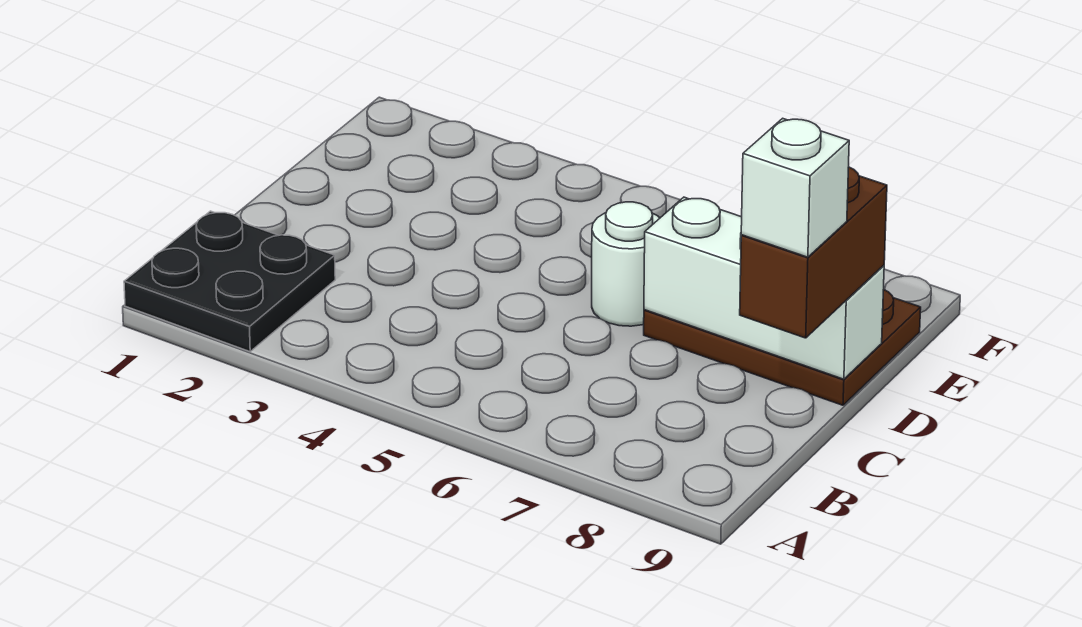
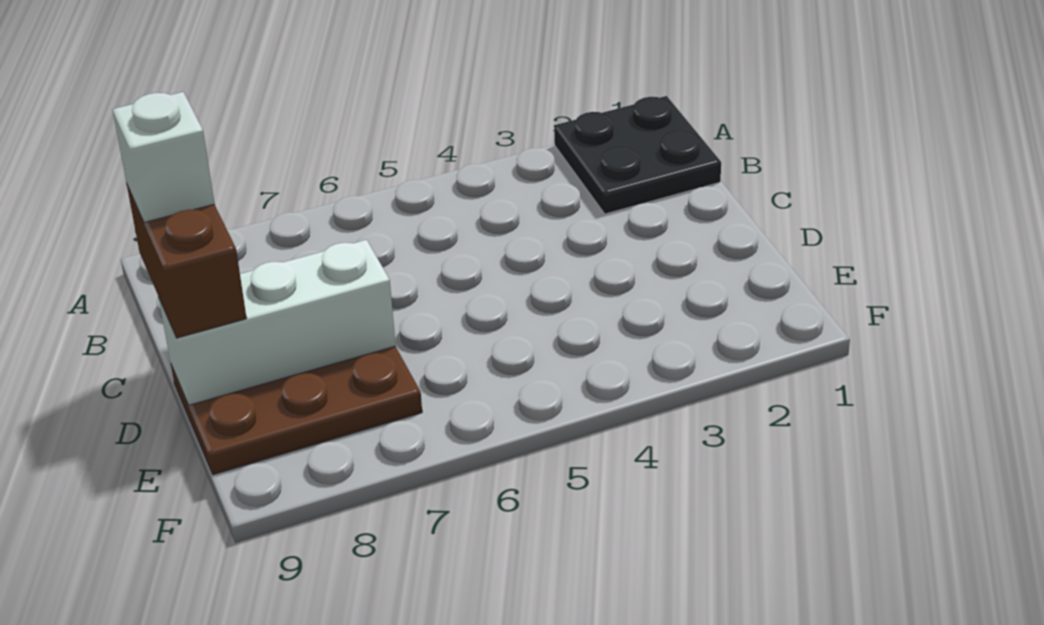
white 1x1 round brick [592,202,660,326] -> none

